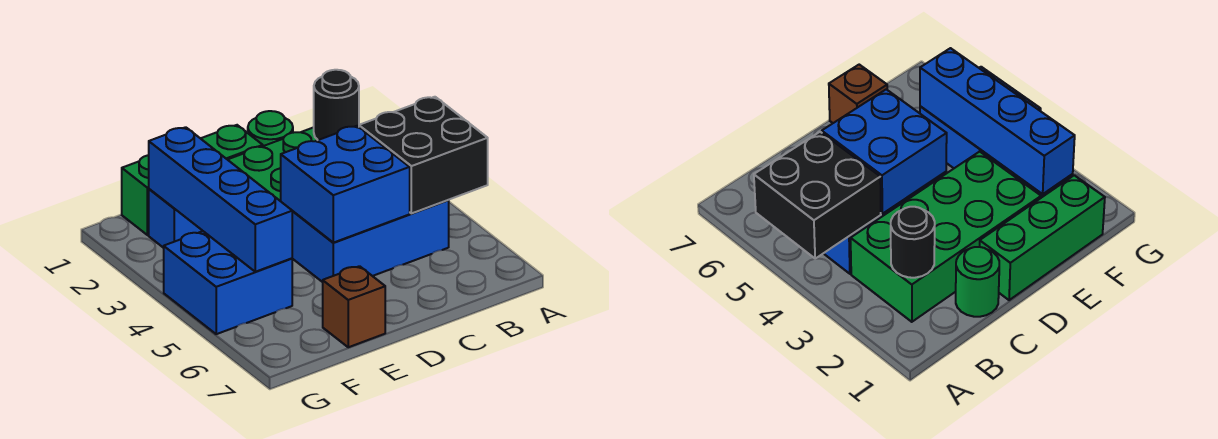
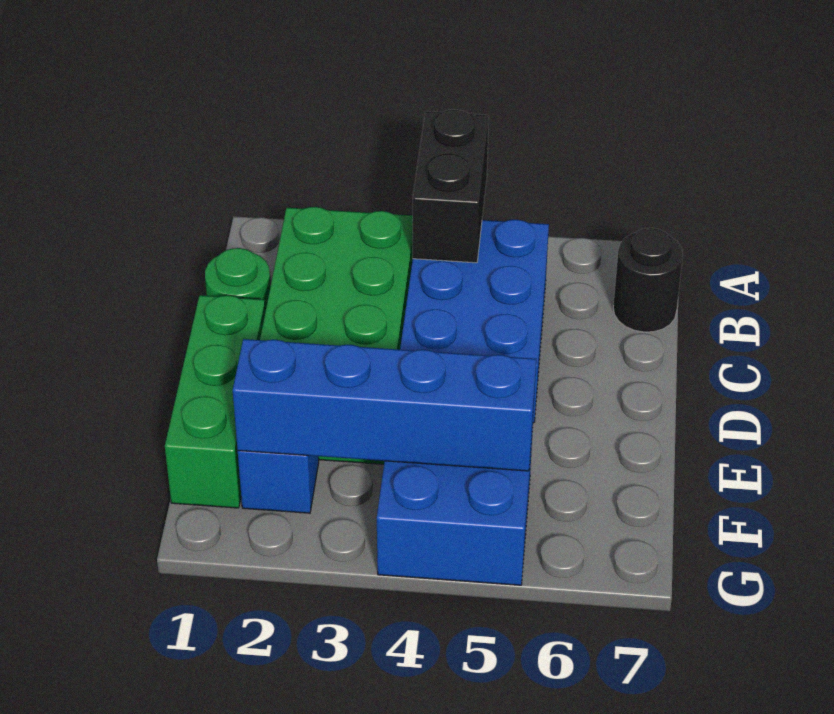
black 2x2 brick [359,97,488,213] -> black 1x2 brick [413,110,489,263]
black 1x1 round brick [314,70,359,140] -> black 1x1 round brick moved to [613,228,683,332]
blue 2x2 brick [281,126,410,243] -> none
brown 1x1 brick [323,266,385,347] -> none

